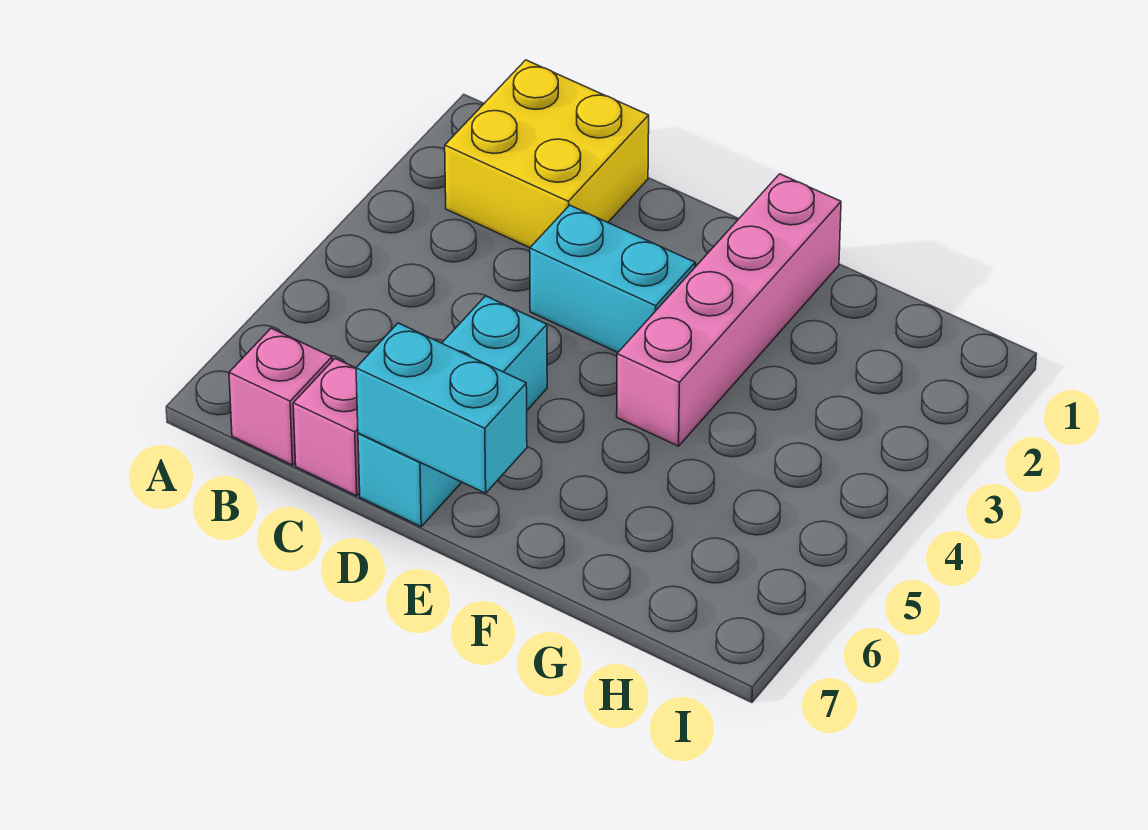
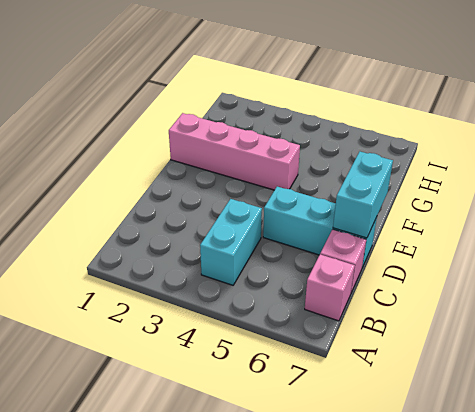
yellow 2x2 brick [445,60,649,248] -> none
cyan 1x2 brick [530,205,695,352] -> cyan 1x2 brick moved to [200,199,262,285]

